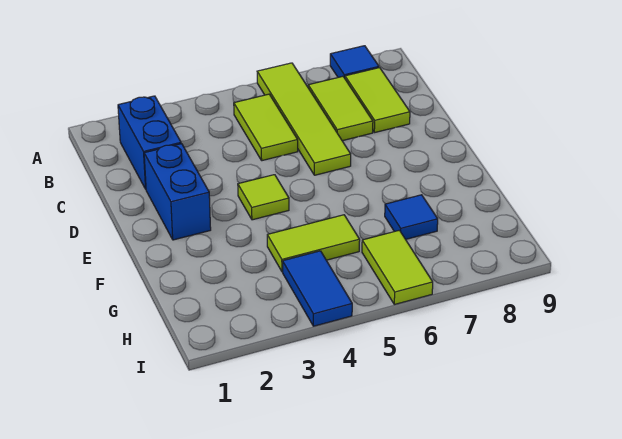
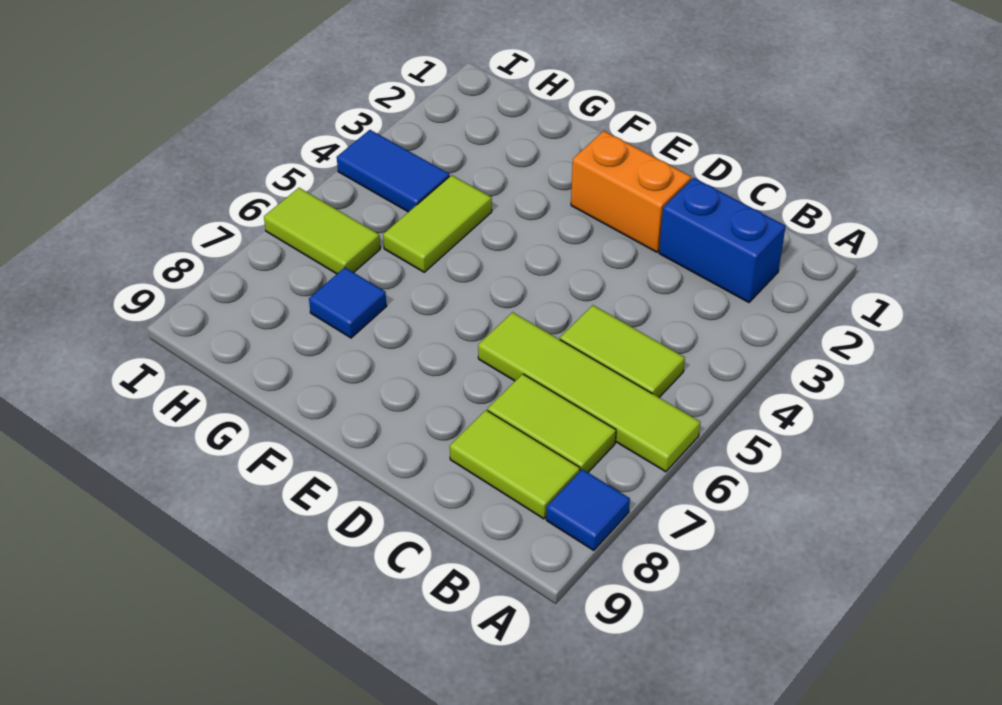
blue 1x2 brick [144,144,211,240] -> orange 1x2 brick [571,131,691,252]
lime 1x1 tile [238,175,289,220] -> none

